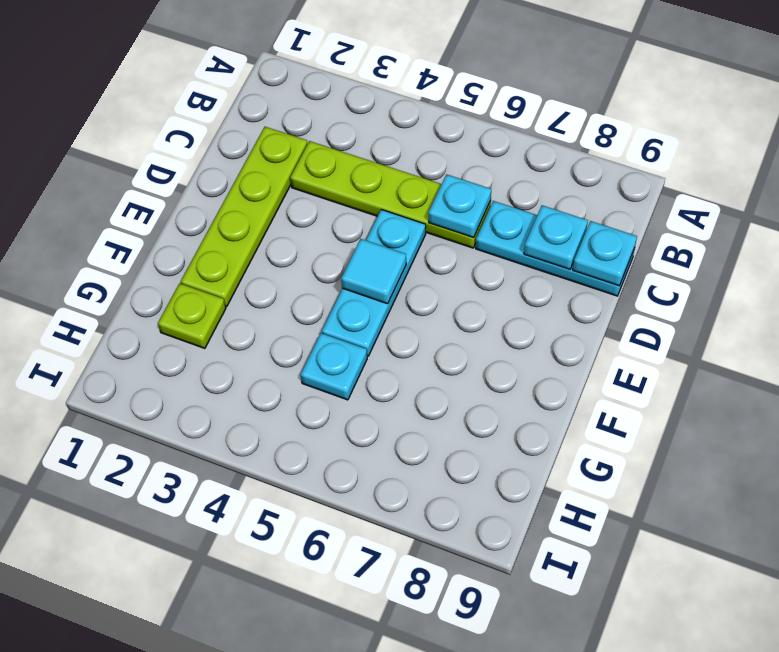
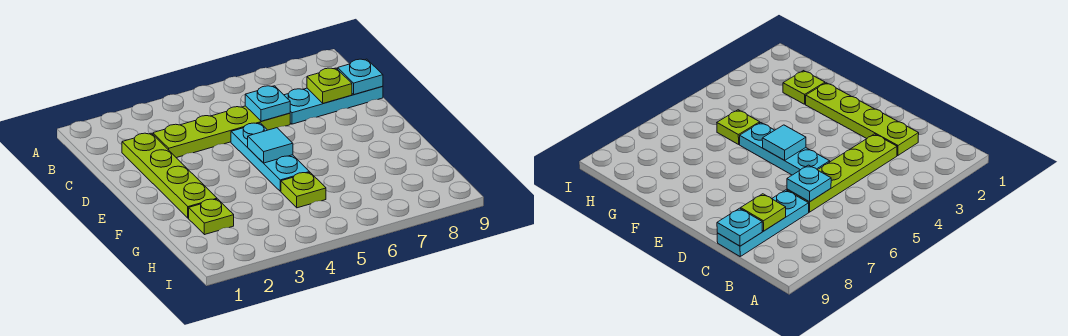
cyan 1x1 plate [524,205,588,269] -> lime 1x1 plate [307,68,352,103]
cyan 1x1 plate [301,333,367,400] -> lime 1x1 plate [281,173,326,208]

